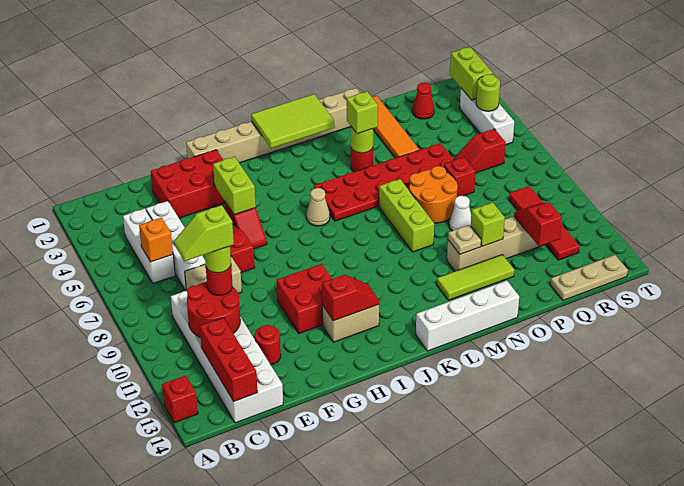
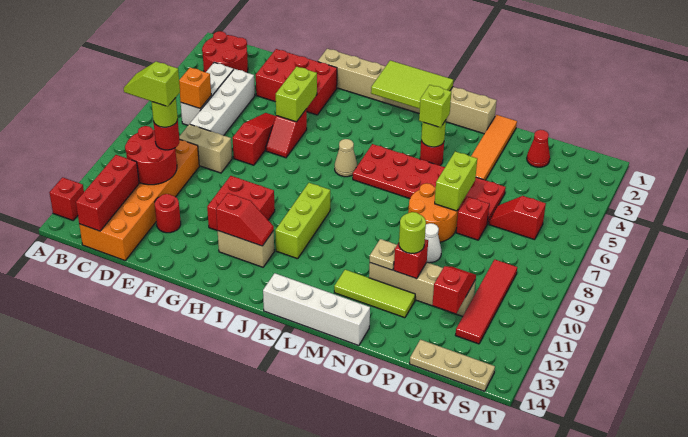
none -> red 2x2 round brick [202,31,248,73]
white 2x6 brick [171,291,283,423] -> orange 2x6 brick [79,139,199,260]
lime 1x3 brick [379,179,434,252] -> lime 1x3 brick moved to [275,183,330,259]
lime 1x1 brick [471,202,505,246] -> red 1x1 brick [394,239,428,279]
lime 1x2 brick [450,47,493,100] -> lime 1x2 brick moved to [435,151,477,211]
white 1x3 brick [460,88,514,145] -> none
lime 1x1 round brick [476,74,500,111] -> lime 1x1 round brick moved to [399,212,426,253]

